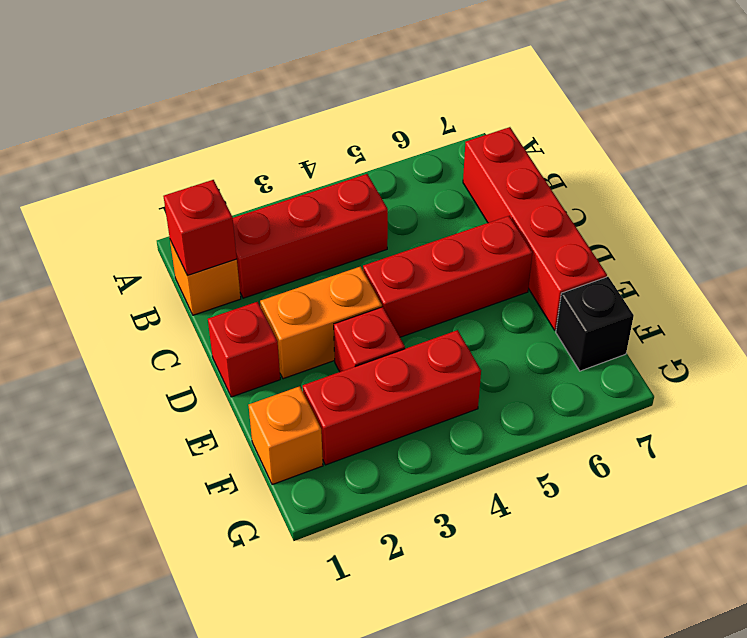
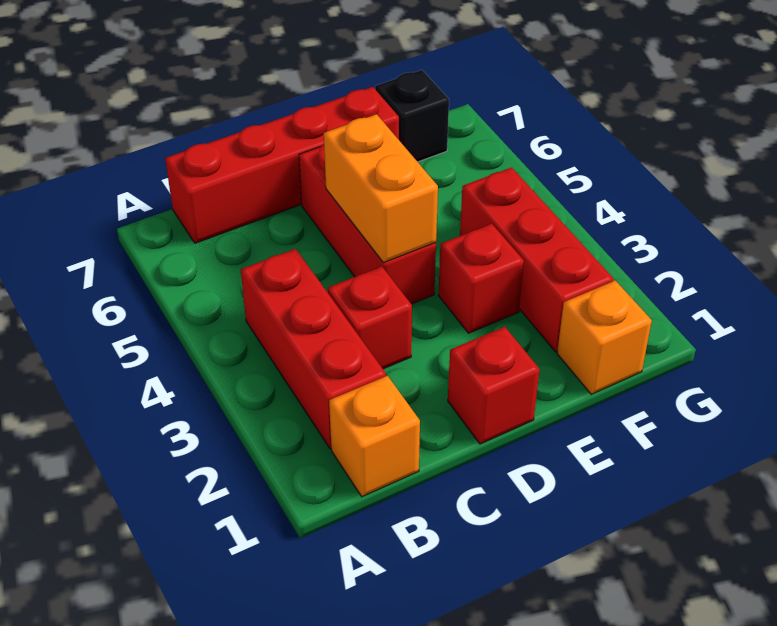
red 1x1 brick [164,180,237,276] -> red 1x1 brick moved to [328,266,412,369]
orange 1x2 brick [260,266,382,379] -> orange 1x2 brick moved to [324,114,438,263]

